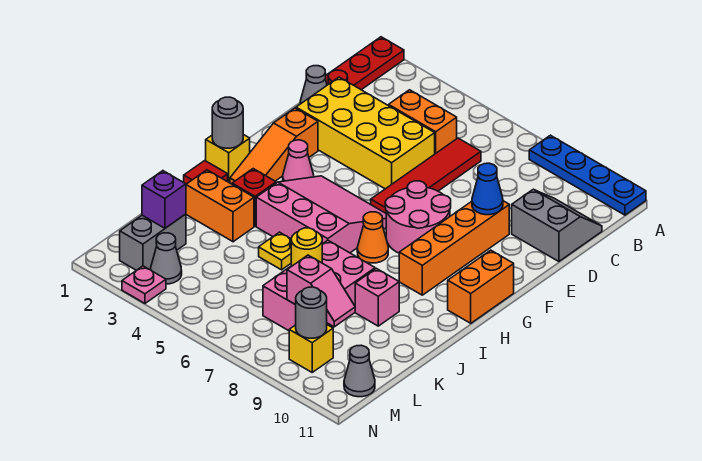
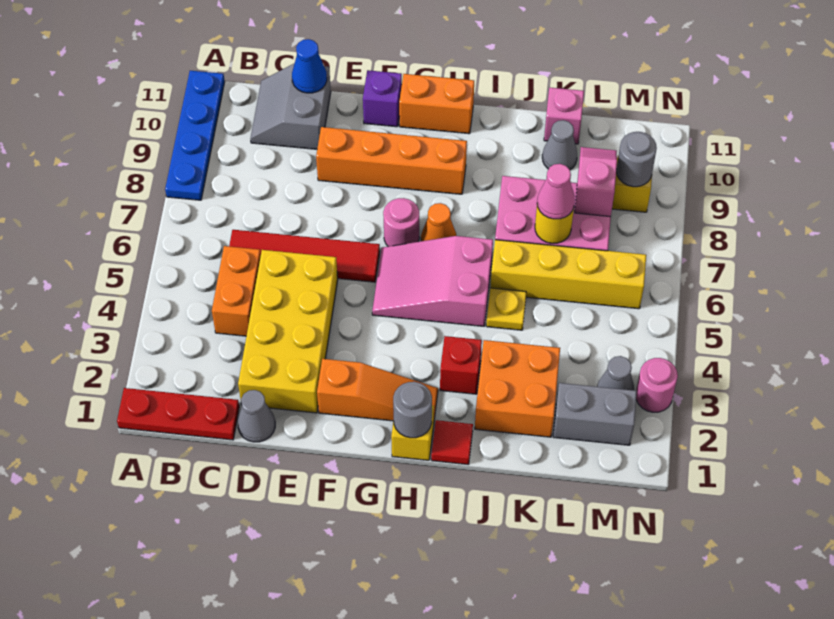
blue 1x1 cone [472,163,503,215] -> blue 1x1 cone moved to [292,39,327,93]
pink 2x2 round brick [385,181,451,253] -> pink 1x1 round brick [383,198,419,246]
pink 1x1 cone [283,140,314,181] -> pink 1x1 cone moved to [537,164,575,219]
pink 3x3 slope [256,176,386,253] -> pink 2x3 slope [372,236,493,326]
orange 1x2 brick [186,170,254,242] -> orange 2x2 brick [475,340,560,437]
none -> yellow 1x4 brick [490,240,646,309]
pink 1x1 brick [355,268,399,326] -> pink 1x1 brick moved to [544,88,584,144]
purple 1x1 brick [142,171,186,228] -> purple 1x1 brick moved to [363,70,402,127]
grey 1x1 cone [344,345,375,397] -> grey 1x1 cone moved to [542,120,577,170]
pink 1x1 plate [122,266,166,303] -> pink 1x1 round brick [636,358,678,412]

